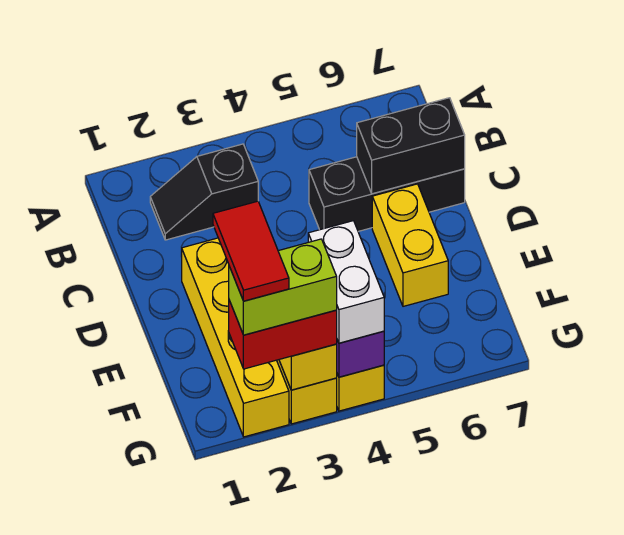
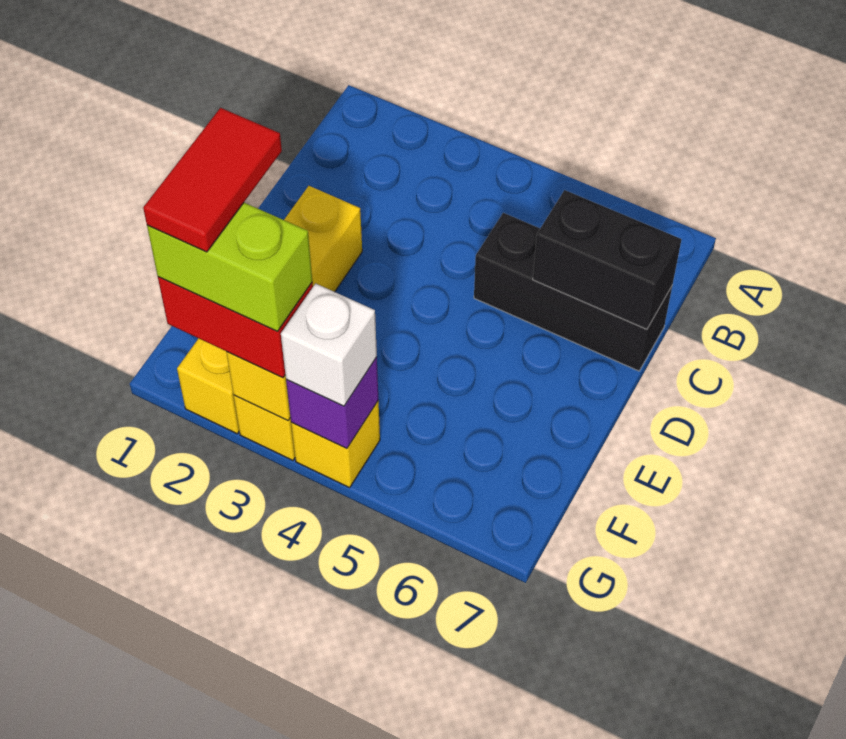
black 1x2 slope [150,144,258,240] -> none
yellow 1x2 brick [372,184,448,306] -> none
white 1x2 brick [308,221,384,343] -> white 1x1 brick [281,283,377,406]

